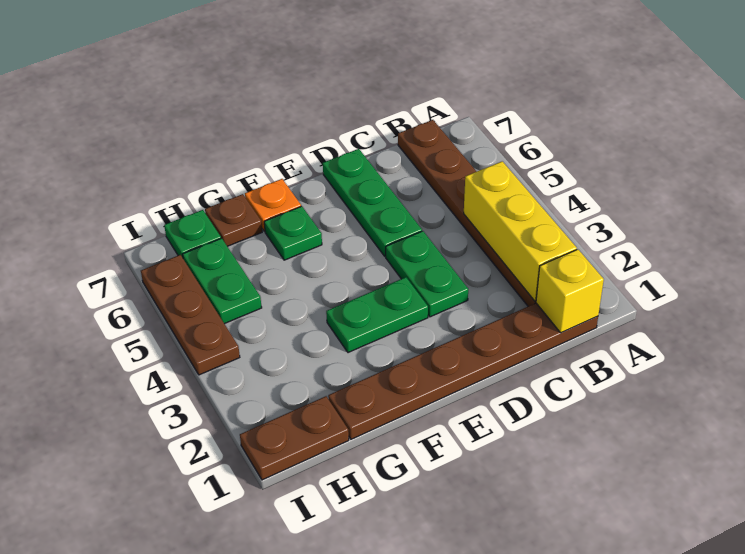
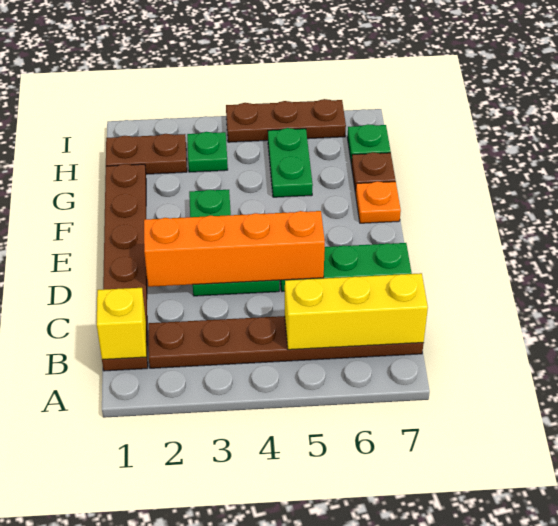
yellow 1x3 brick [464,161,577,301] -> yellow 1x3 brick moved to [285,273,428,350]
none -> orange 1x4 brick [144,211,325,287]
green 1x1 plate [264,206,322,260] -> green 1x1 plate moved to [187,132,228,172]
brown 1x2 plate [240,396,349,480] -> brown 1x2 plate turned to [106,134,187,174]
green 1x2 plate [183,238,262,324] -> green 1x2 plate turned to [268,128,313,197]

